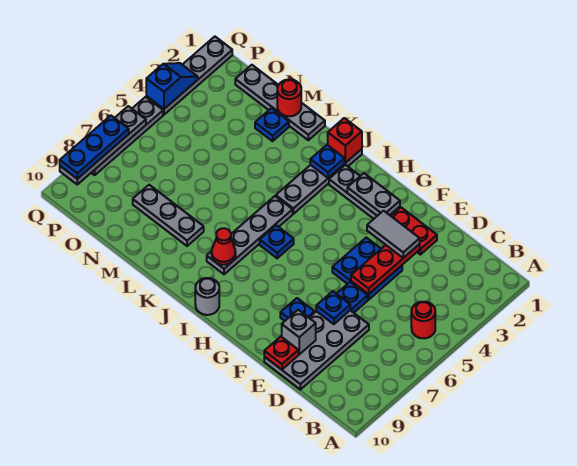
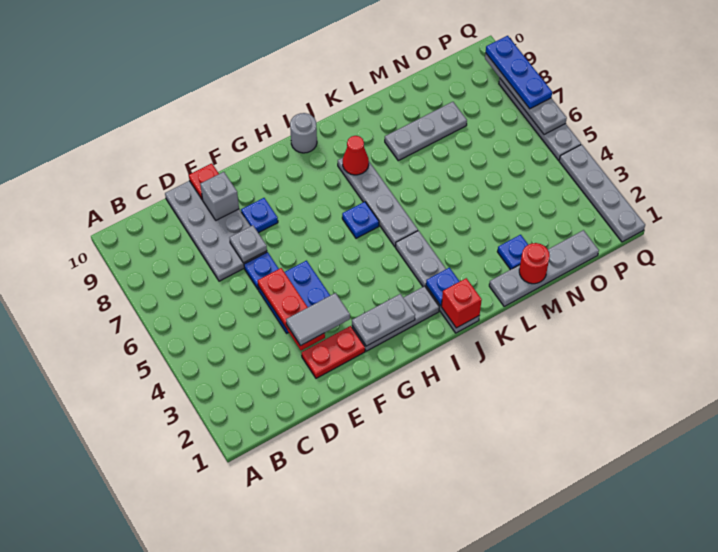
red 1x1 round brick [411,302,435,338] -> none
blue 1x1 plate [316,291,350,324] -> grey 1x1 plate [230,225,267,263]
blue 1x2 slope [146,63,198,109] -> none

